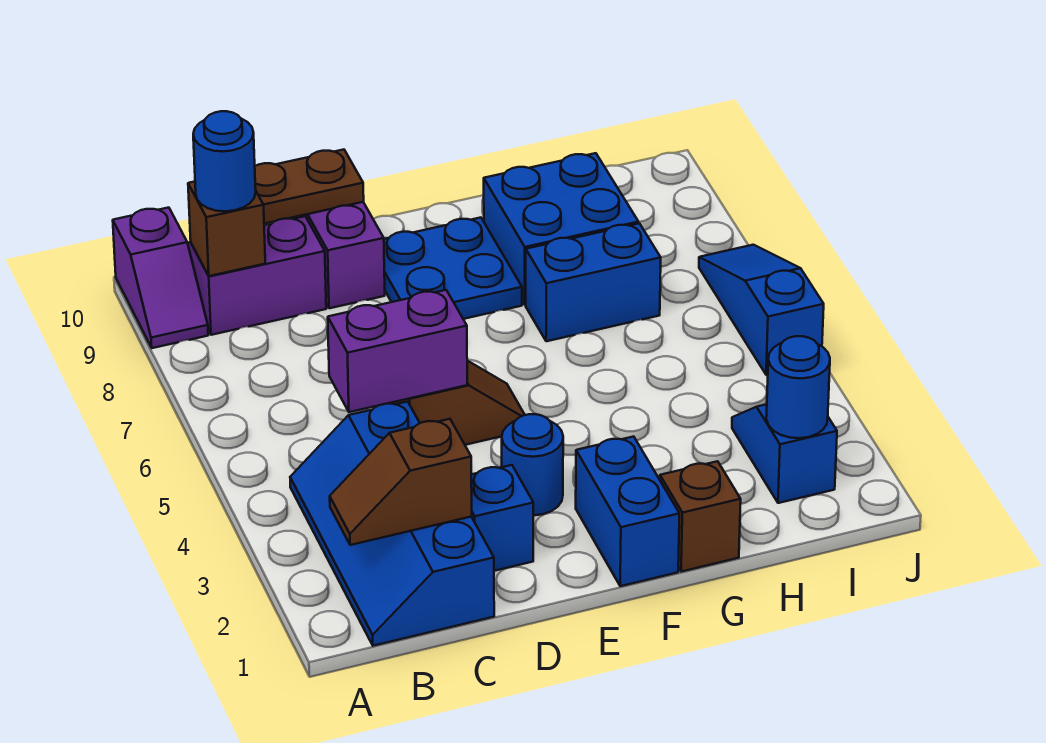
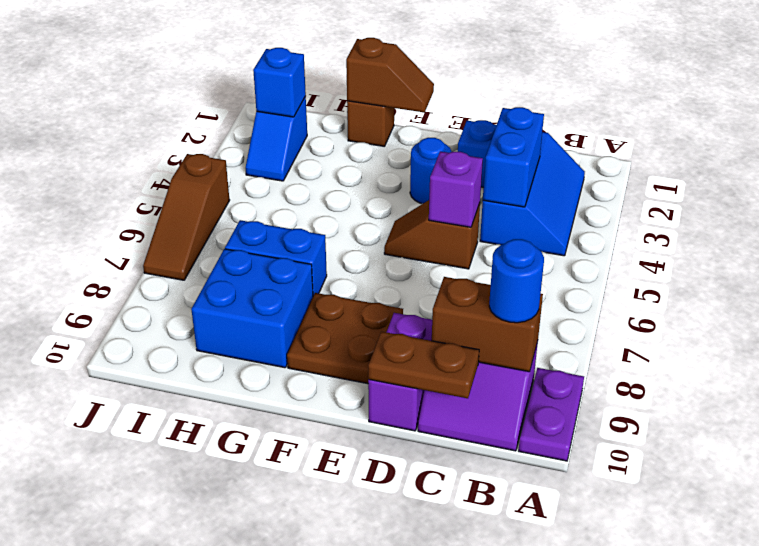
purple 1x2 slope [113,208,208,348] -> purple 1x2 plate [519,368,584,461]
blue 2x4 slope [290,402,494,646] -> blue 2x3 slope [480,132,585,256]
brown 1x2 slope [330,419,472,545] -> brown 1x2 slope moved to [346,38,434,112]
brown 1x1 brick [188,182,265,276] -> brown 1x2 brick [432,277,543,372]
purple 1x2 brick [328,290,467,412] -> purple 1x1 brick [429,152,483,227]
blue 2x2 plate [384,218,522,319] -> brown 2x2 plate [287,293,403,384]
blue 1x2 brick [576,437,679,586] -> blue 1x2 brick moved to [483,107,544,207]
blue 1x1 round brick [766,336,830,438] -> blue 1x1 brick [253,48,306,117]
blue 1x3 slope [699,245,824,375] -> brown 1x3 slope [143,154,230,280]

